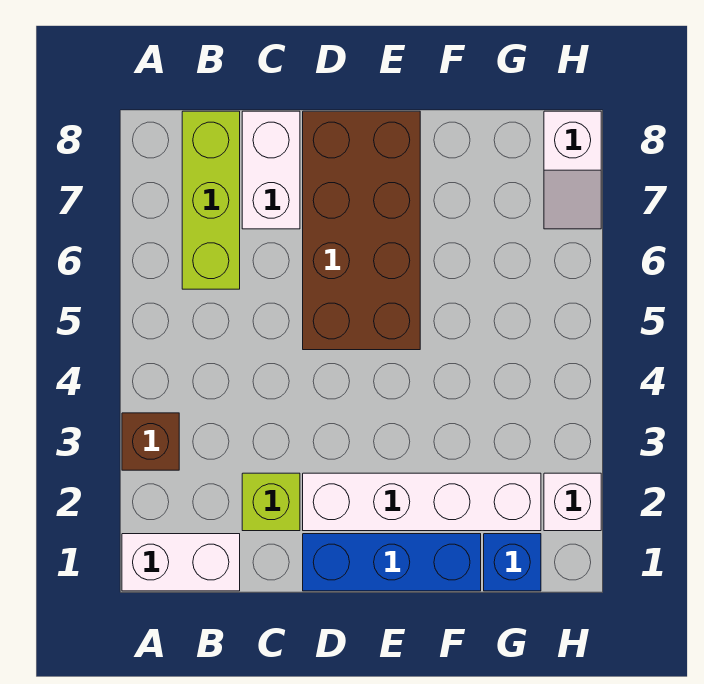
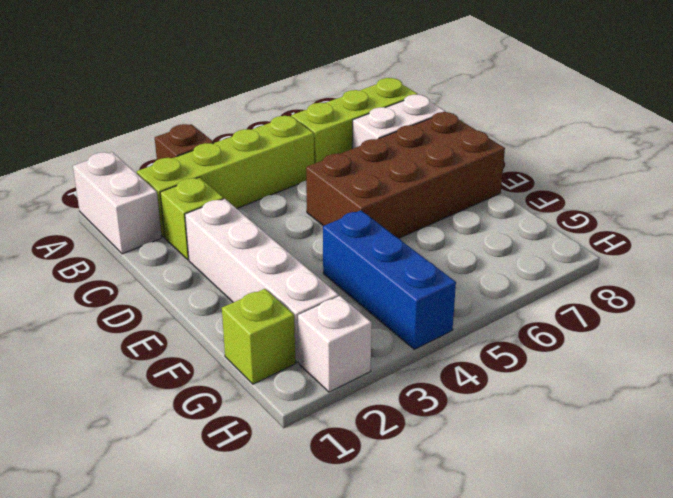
none -> lime 1x4 brick [137,116,314,237]
blue 1x3 brick [303,534,481,591] -> blue 1x3 brick moved to [323,210,456,349]
blue 1x1 brick [484,534,541,591] -> lime 1x1 brick [222,289,296,384]
white 1x2 slope [544,111,601,229] -> none

